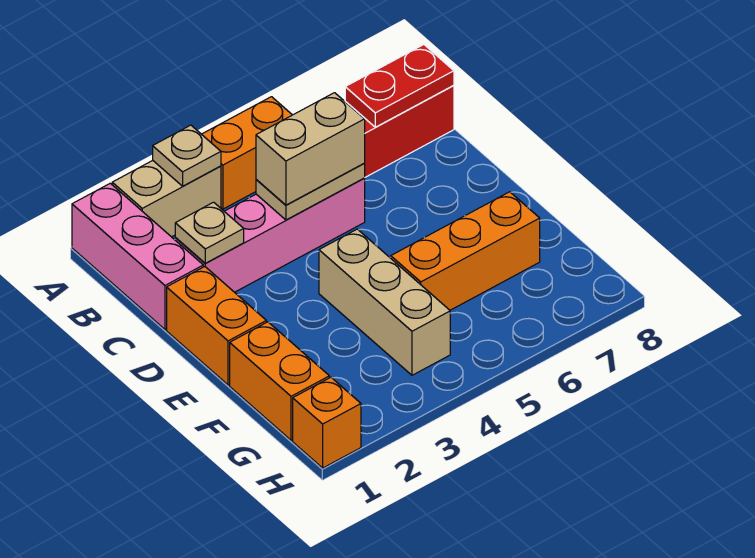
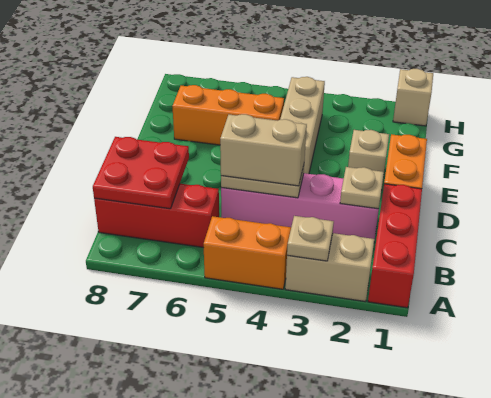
pink 1x3 brick [72,183,203,330] -> red 1x3 brick [368,184,422,308]
red 1x2 plate [345,45,454,127] -> red 2x2 plate [93,137,189,209]
none -> tan 1x1 brick [348,130,389,183]
orange 1x2 brick [230,322,329,440] -> none
orange 1x1 brick [293,377,361,468] -> tan 1x1 brick [393,69,433,126]

